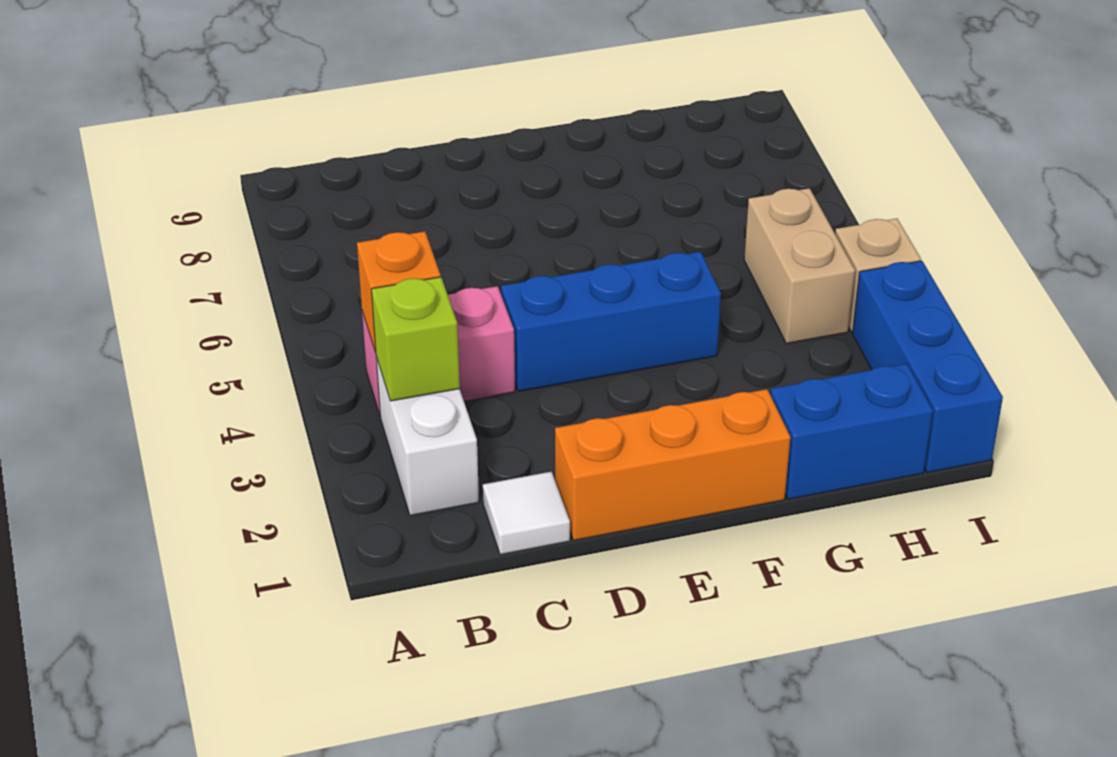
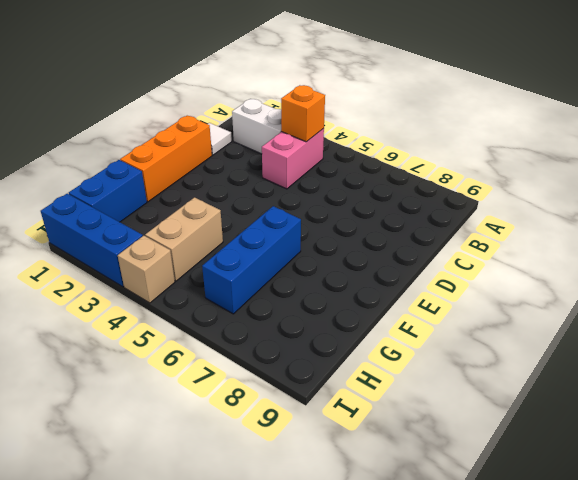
lime 1x1 brick [372,277,460,401] -> none
blue 1x3 brick [501,252,721,391] -> blue 1x3 brick moved to [202,206,301,314]
tan 1x2 brick [744,188,855,344] -> tan 1x2 brick turned to [145,197,223,281]

